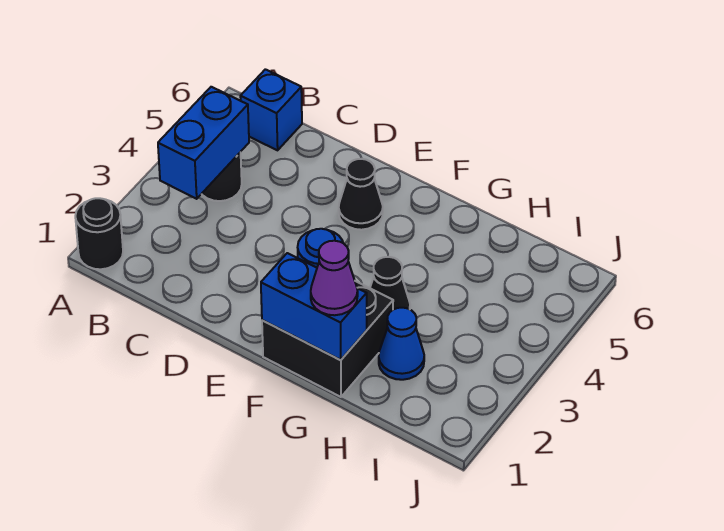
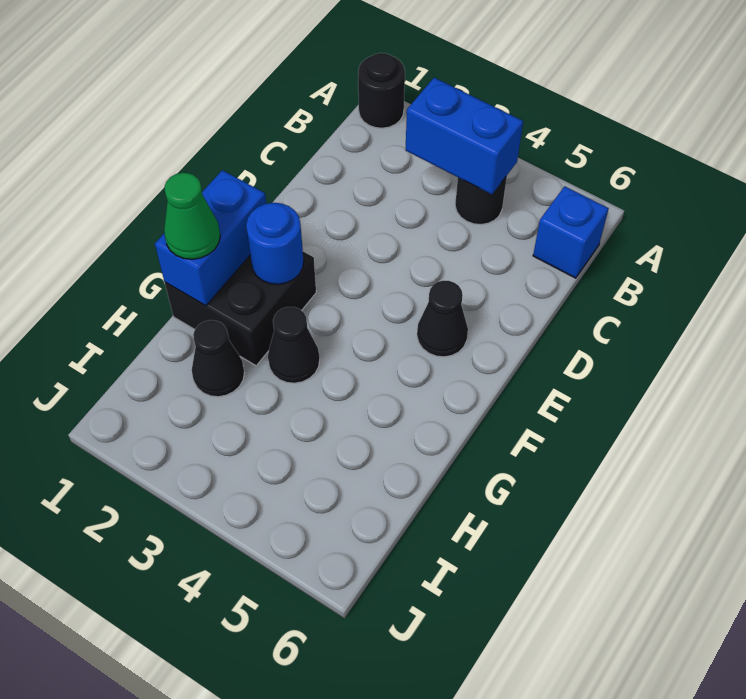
purple 1x1 cone [311,241,358,315] -> green 1x1 cone [164,173,220,259]
blue 1x1 cone [379,308,424,380] -> black 1x1 cone [192,320,244,397]

